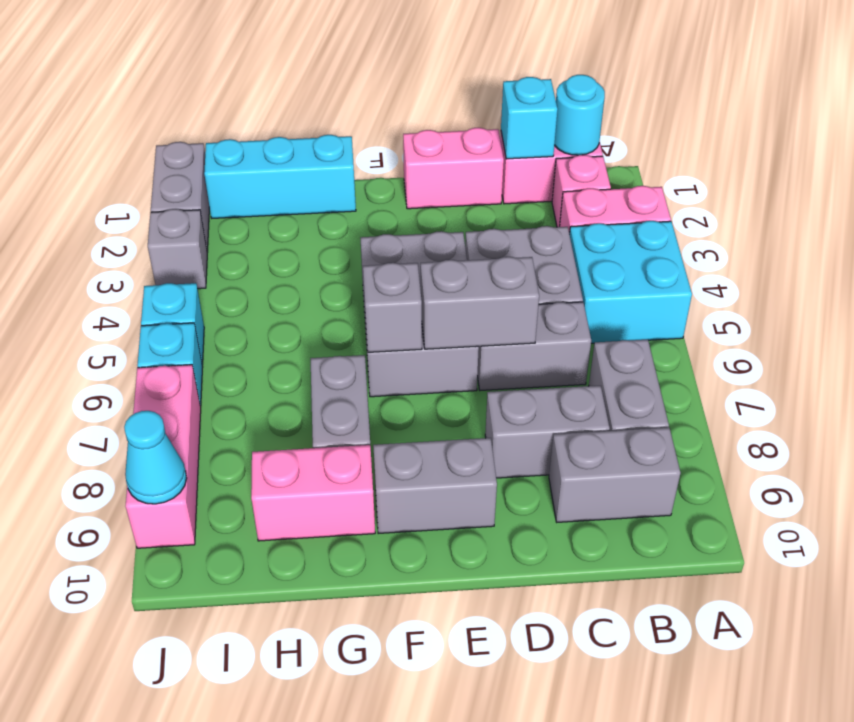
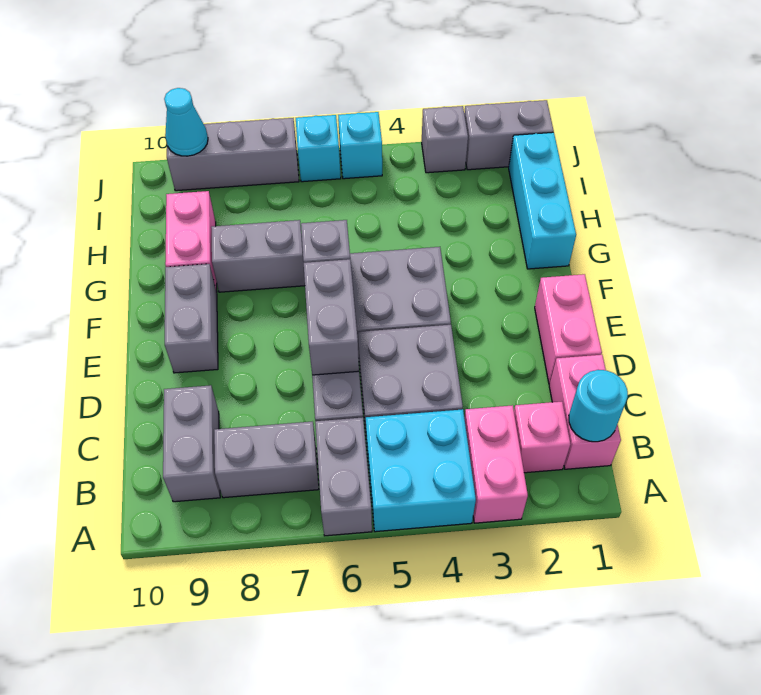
cyan 1x1 brick [501,77,558,159] -> none
grey 1x2 brick [485,386,610,478] -> grey 1x2 brick moved to [315,417,372,536]
pink 1x3 brick [126,365,201,548] -> grey 1x3 brick [167,118,299,191]

